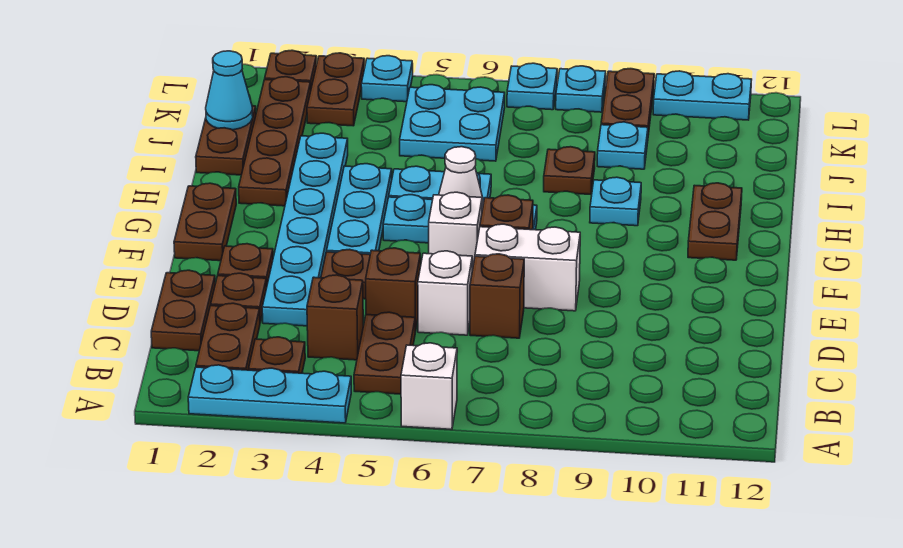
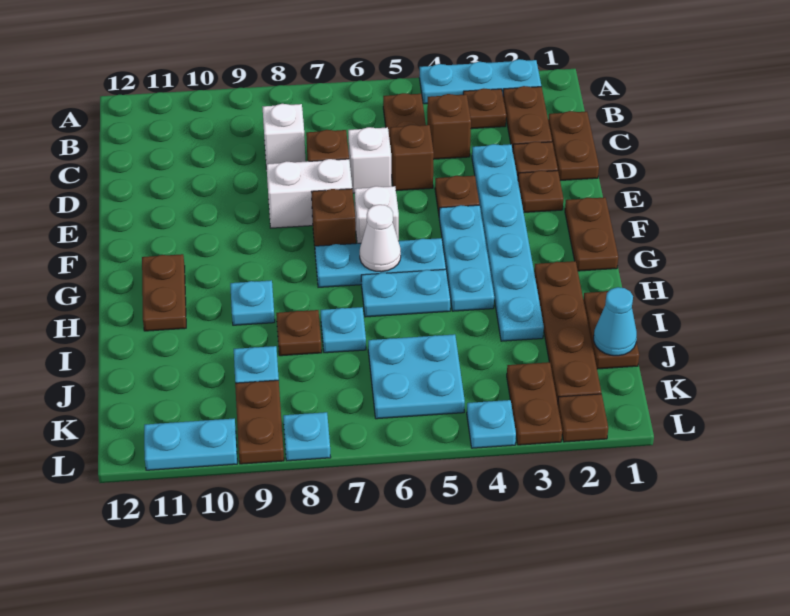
white 1x1 brick [401,343,457,429] -> white 1x1 brick moved to [263,104,305,169]
cyan 1x1 plate [507,63,557,110] -> cyan 1x1 plate moved to [321,307,366,353]

